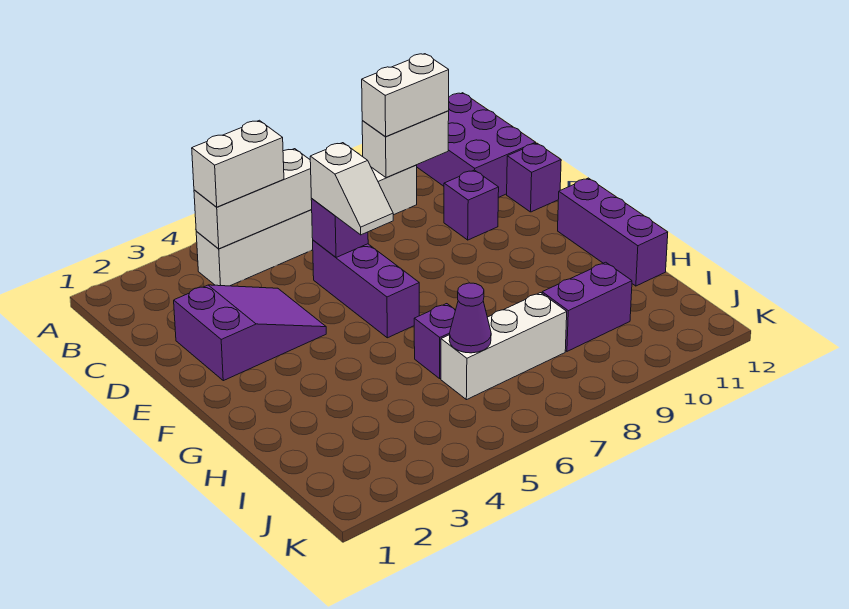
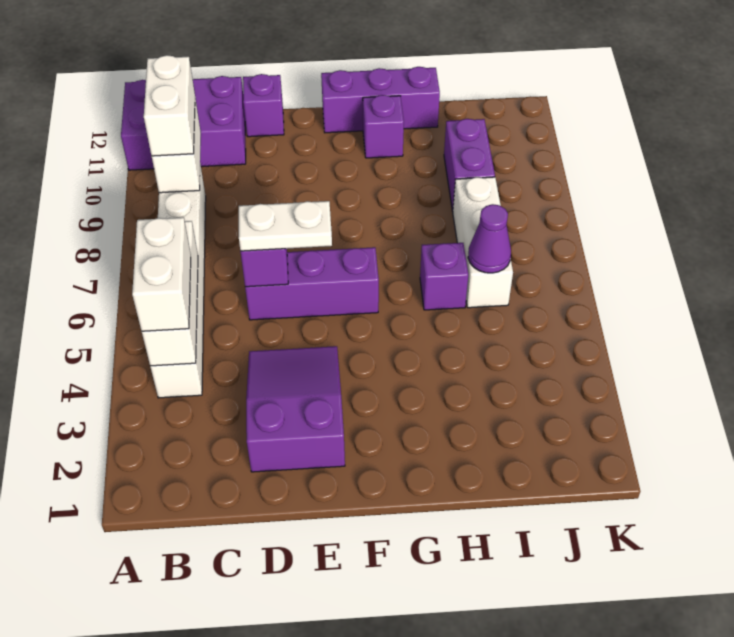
white 1x2 slope [310,143,393,235] -> white 1x2 plate [239,201,332,251]
purple 1x1 brick [444,170,499,240] -> purple 1x1 brick moved to [363,95,404,158]

